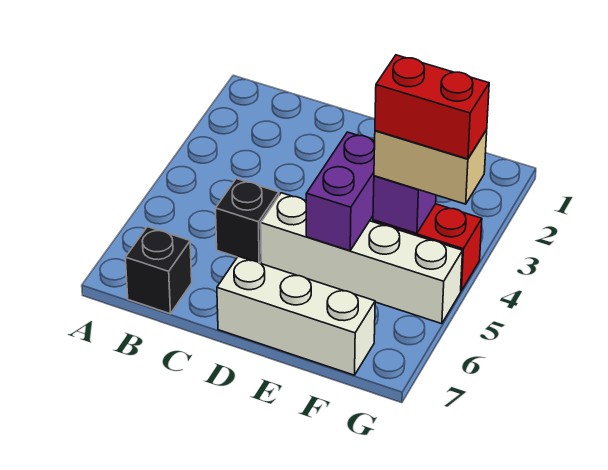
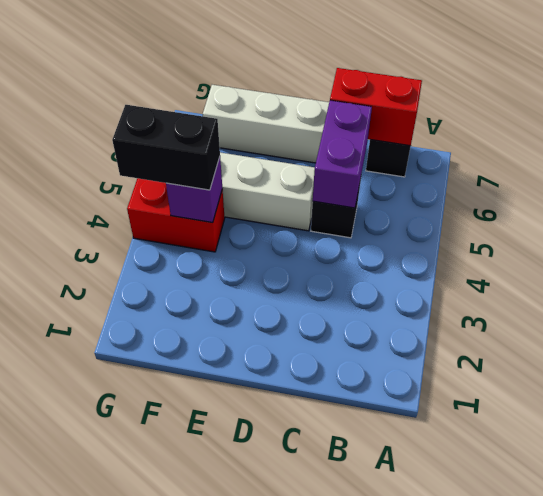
purple 1x2 brick [306,132,375,251] -> purple 1x2 brick moved to [313,100,372,208]
tan 1x2 brick [374,130,487,204] -> black 1x2 brick [112,105,220,190]
red 1x2 brick [375,55,489,159] -> red 1x2 brick moved to [330,68,422,146]

